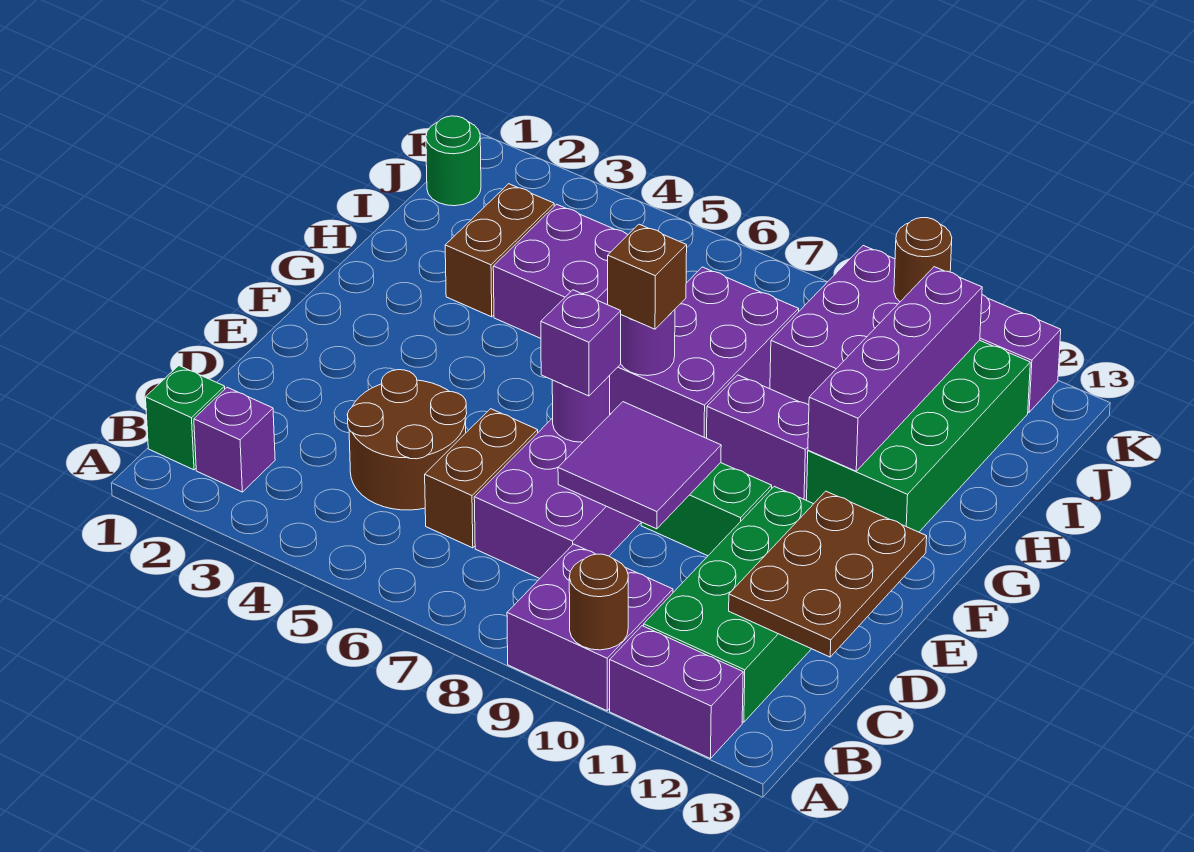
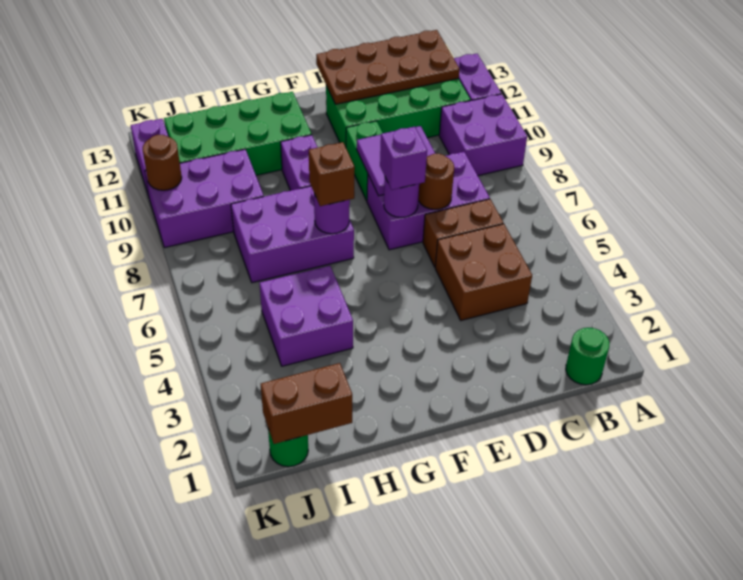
brown 1x1 round brick [569,554,628,650] -> brown 1x1 round brick moved to [418,154,454,210]
green 1x1 brick [146,366,225,470] -> green 1x1 round brick [566,328,610,385]
purple 1x1 brick [194,387,275,492] -> none
brown 2x2 round brick [347,370,467,510] -> brown 2x2 brick [435,224,532,320]
brown 2x3 plate [729,491,927,657] -> brown 2x4 plate [316,30,459,104]
purple 1x4 brick [808,267,982,471] -> none
brown 1x2 brick [445,184,554,317] -> brown 1x2 brick moved to [261,363,352,444]

